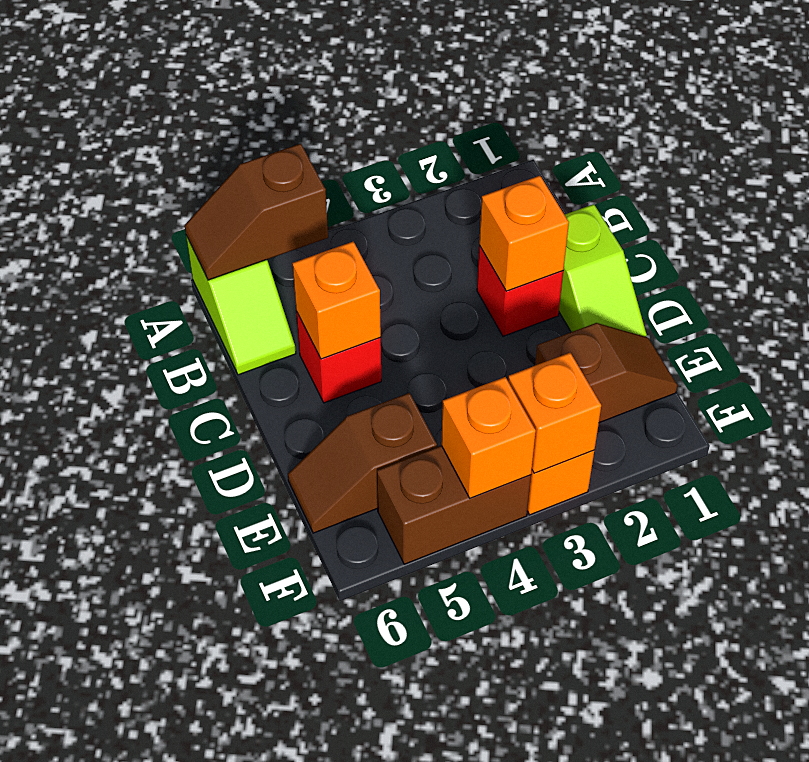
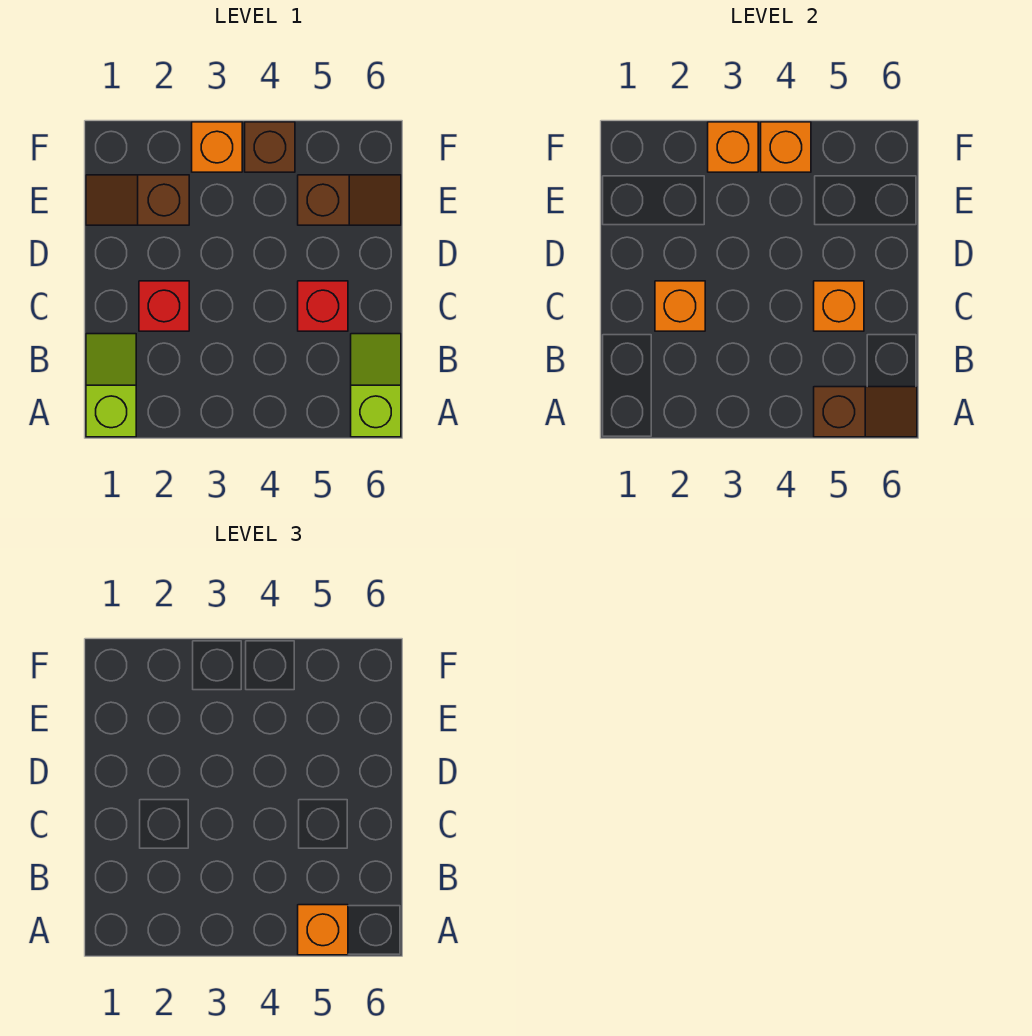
none -> orange 1x1 brick [298,905,348,955]
lime 1x2 slope [559,204,647,337] -> lime 1x2 slope moved to [86,334,136,437]
brown 1x2 brick [377,446,531,564] -> brown 1x1 brick [245,122,295,172]

